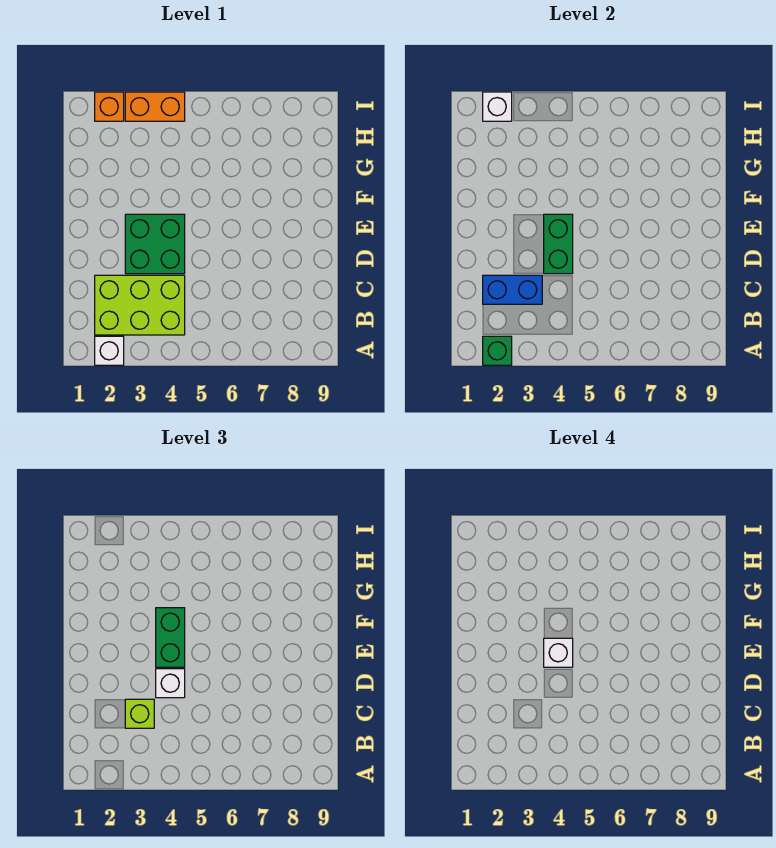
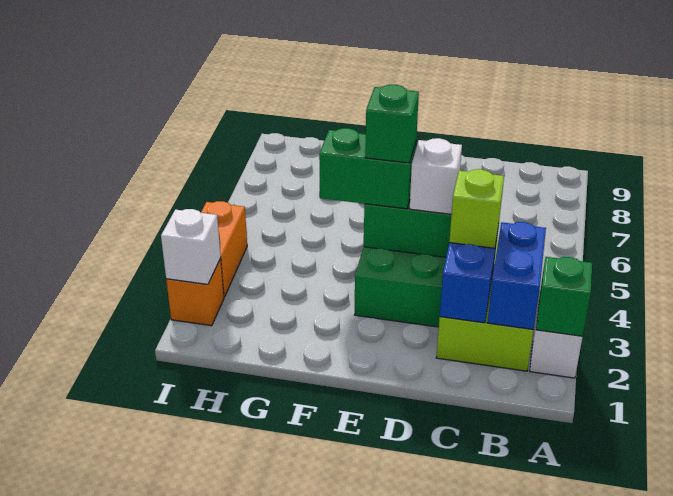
none -> blue 1x2 brick [487,222,546,330]
white 1x1 brick [544,638,573,667] -> green 1x1 brick [365,85,419,163]

